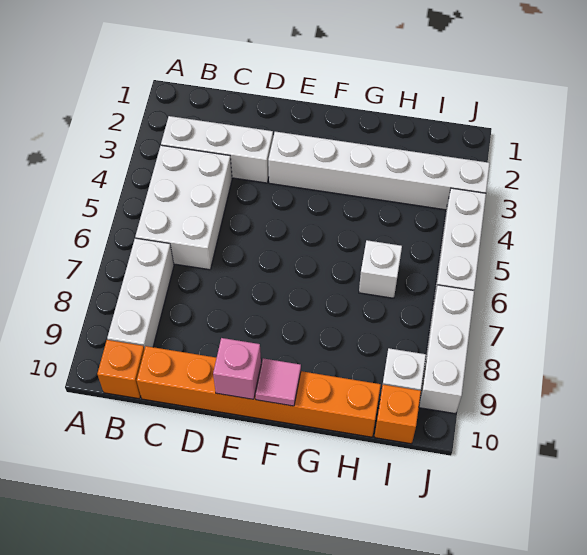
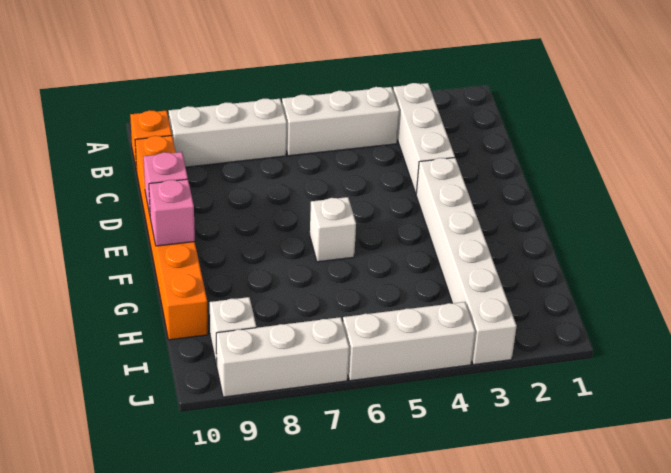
white 2x3 brick [135,145,232,270] -> white 1x3 brick [282,87,400,156]
pink 1x1 tile [255,358,301,406] -> pink 1x1 brick [149,179,195,246]
white 1x1 brick [359,240,402,298] -> white 1x1 brick moved to [310,197,356,262]
orange 1x1 brick [375,385,421,444] -> none

